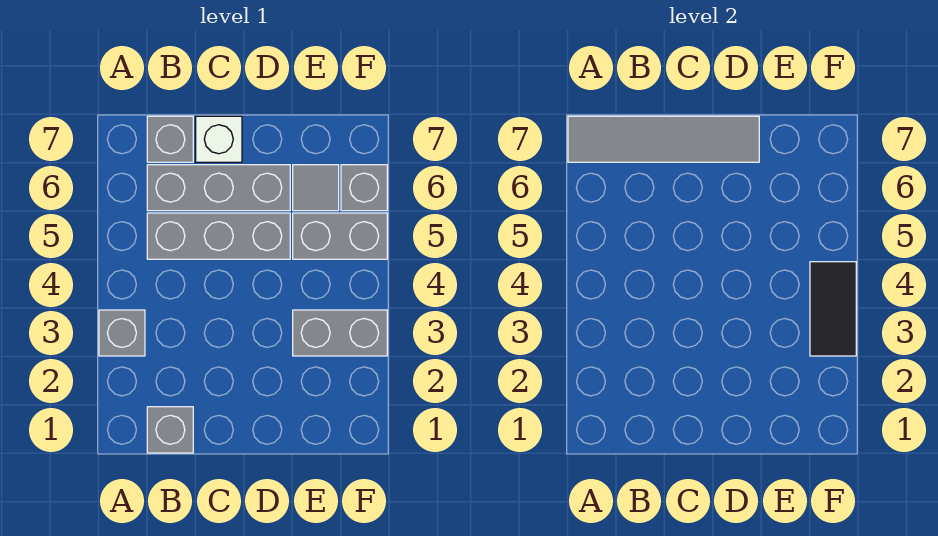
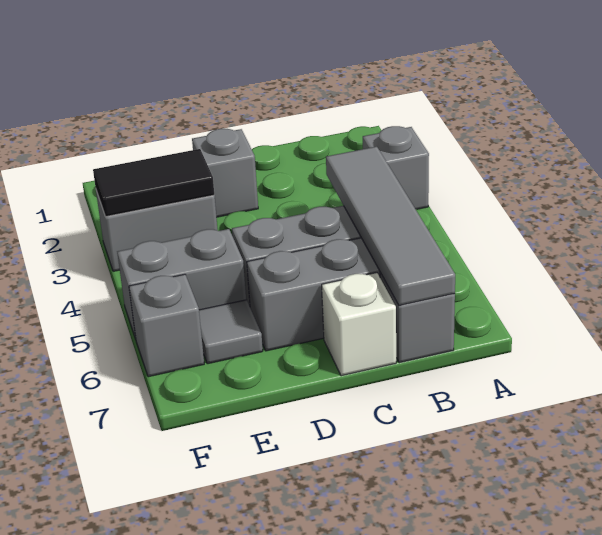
grey 1x4 tile [568,116,759,162] -> grey 1x4 tile turned to [326,147,455,305]
grey 1x1 brick [147,407,193,453] -> grey 1x1 brick moved to [192,129,258,217]
black 1x2 tile [810,262,856,356] -> black 1x2 tile turned to [93,149,214,217]

